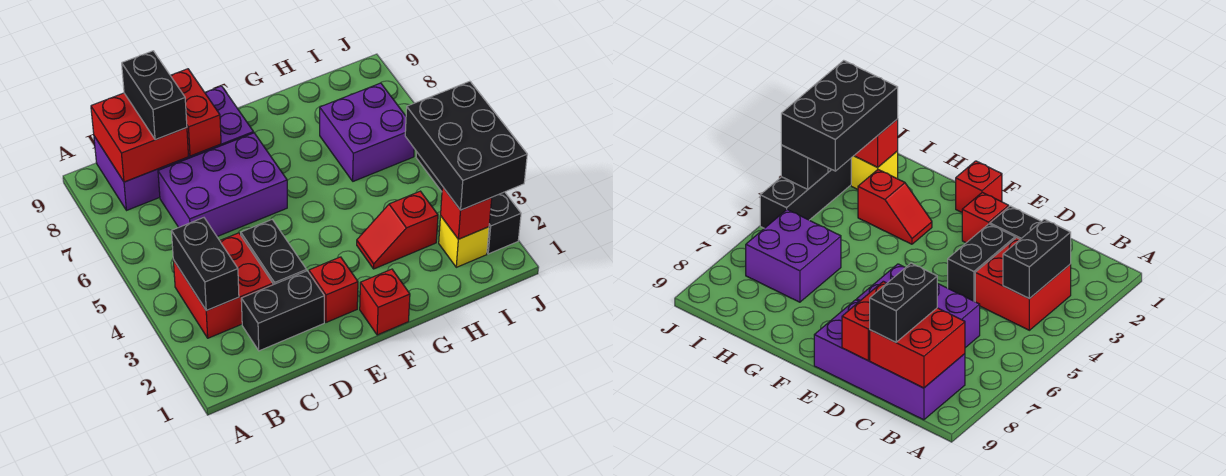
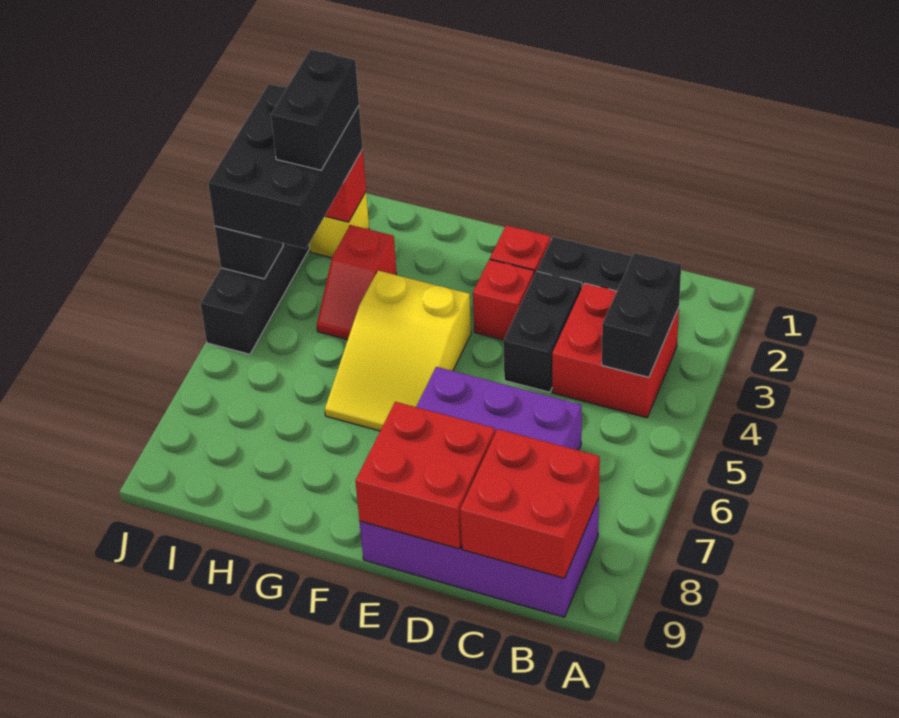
black 1x2 brick [122,51,187,140] -> black 1x2 brick moved to [271,50,359,170]
red 1x2 brick [170,69,221,156] -> red 2x2 brick [355,402,495,549]
red 1x1 brick [360,269,410,335] -> red 1x1 brick moved to [473,259,534,340]
none -> yellow 2x3 slope [325,271,471,431]
red 1x2 slope [357,191,438,269] -> red 1x2 slope turned to [317,225,397,340]
purple 2x2 brick [320,83,414,181] -> none

